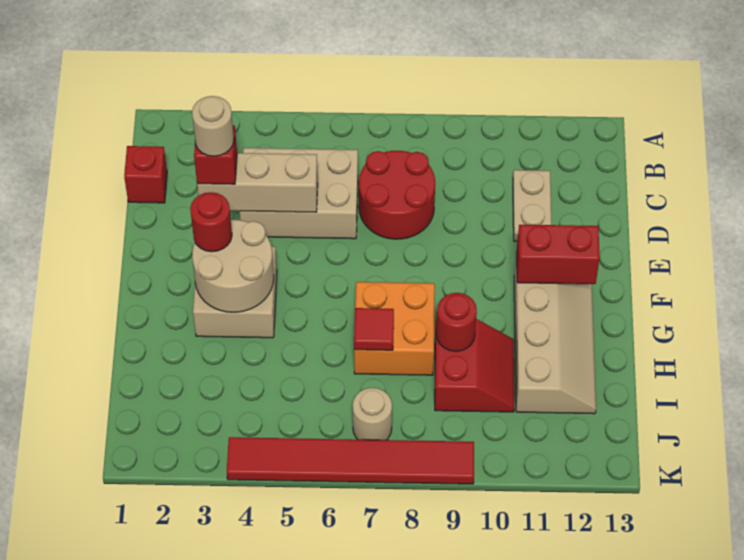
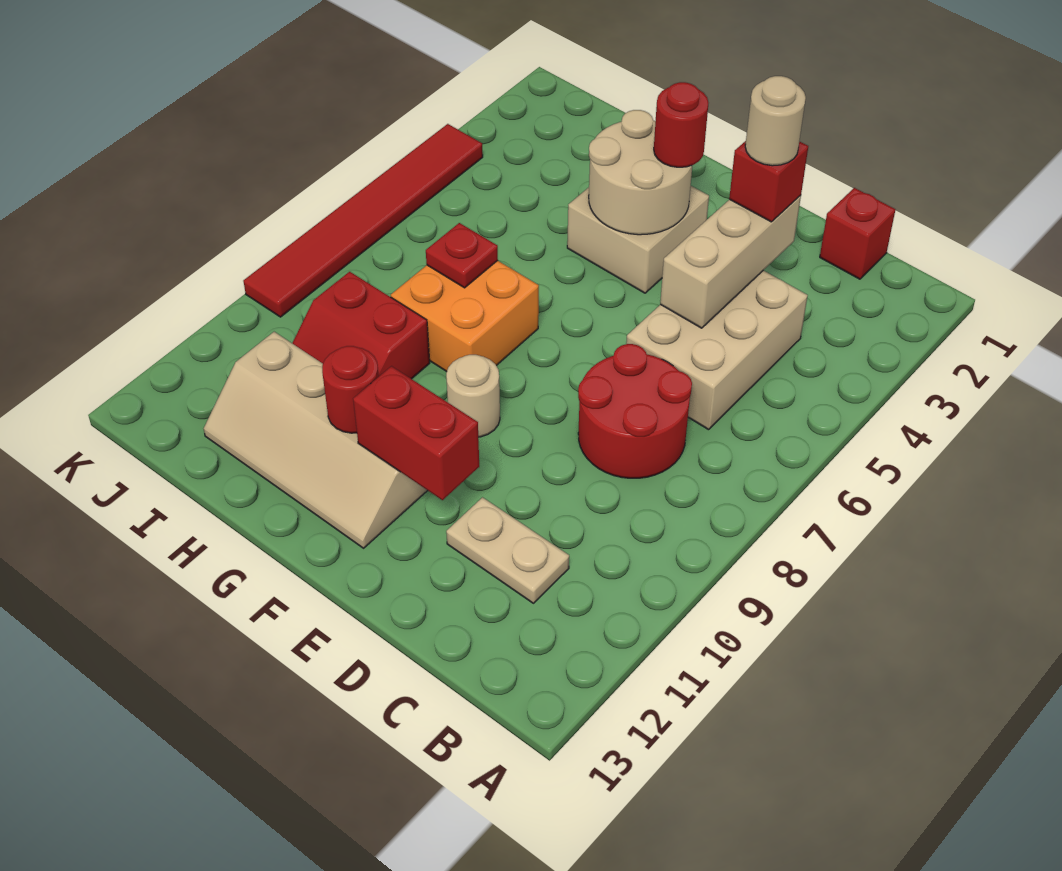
red 1x2 brick [517,225,600,284] -> red 1x2 brick turned to [353,366,479,500]
red 1x1 tile [354,308,394,350] -> red 1x1 plate [426,223,498,288]
red 1x1 round brick [436,293,477,351] -> red 1x1 round brick moved to [322,346,379,433]
tan 1x1 round brick [353,388,392,440] -> tan 1x1 round brick moved to [446,355,500,437]

